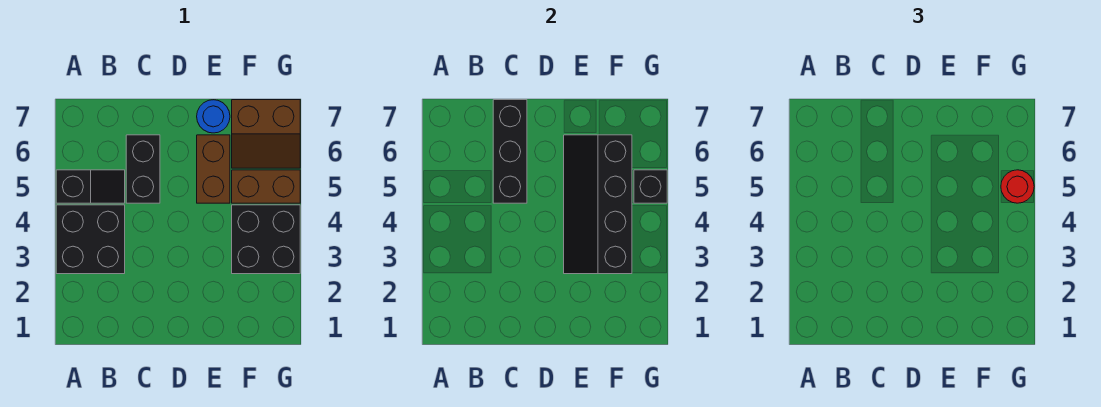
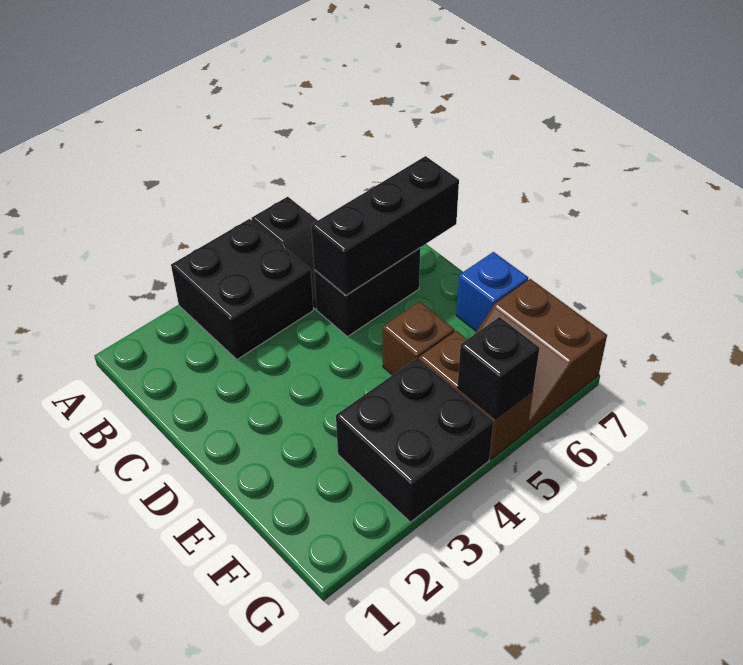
black 2x4 slope [564,135,632,274] -> none
brown 1x2 brick [197,135,230,203] -> brown 1x1 brick [382,301,455,375]
blue 1x1 round brick [197,100,230,133] -> blue 1x1 brick [456,252,528,331]
red 1x1 round brick [1001,170,1034,203] -> none

